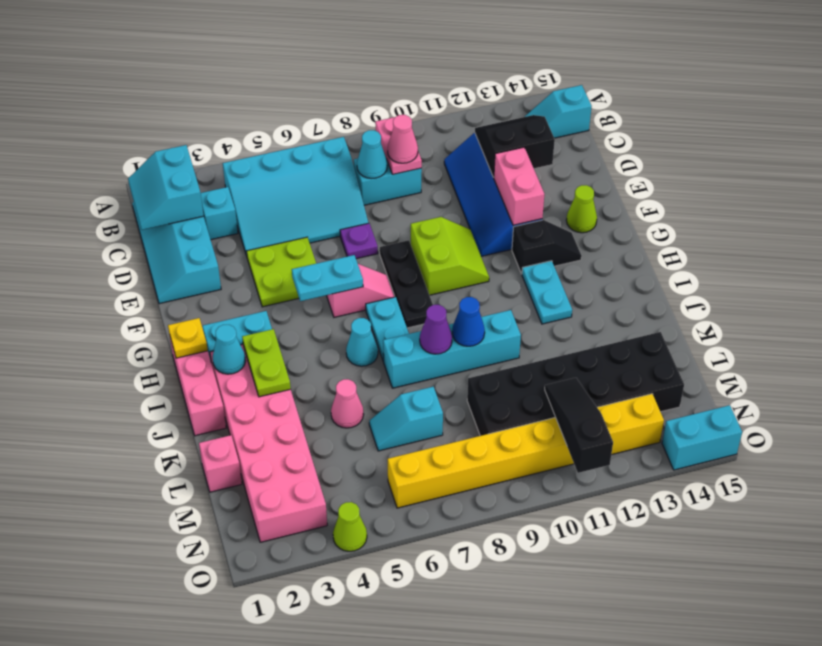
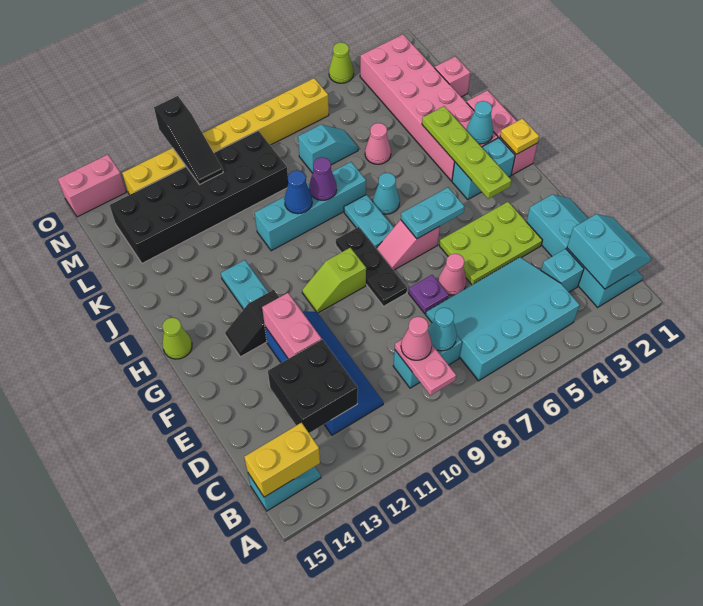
none -> yellow 1x2 brick [244,423,320,497]
black 2x2 slope [475,115,555,177] -> black 2x2 brick [268,340,358,433]
lime 2x2 plate [247,237,316,307] -> lime 2x3 plate [439,202,542,285]
none -> pink 1x1 cone [438,254,467,295]
lime 2x2 slope [411,217,489,295] -> lime 1x2 slope [302,248,366,313]
lime 1x1 cone [566,185,597,233] -> lime 1x1 cone moved to [162,318,192,359]
lime 1x2 plate [242,329,291,397] -> lime 1x4 plate [422,106,511,199]
cyan 1x2 brick [662,405,742,470] -> pink 1x2 brick [58,154,126,217]

